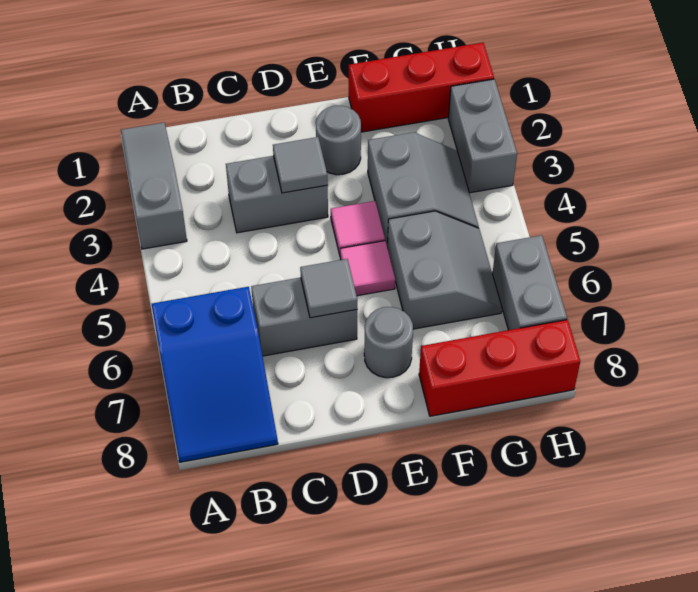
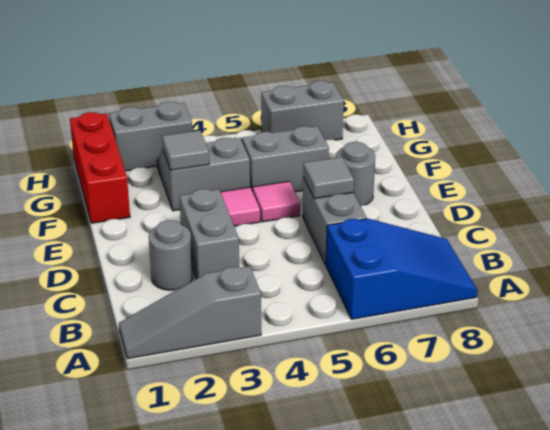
grey 1x1 tile [273,137,328,193] -> grey 1x1 tile moved to [162,130,209,170]
grey 1x1 round brick [316,106,361,175] -> grey 1x1 round brick moved to [149,220,193,290]
red 1x3 brick [419,320,580,416] -> none

